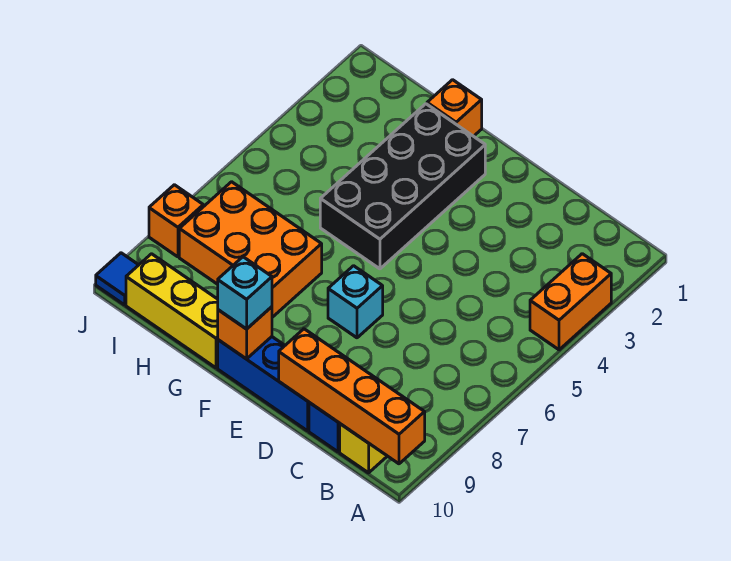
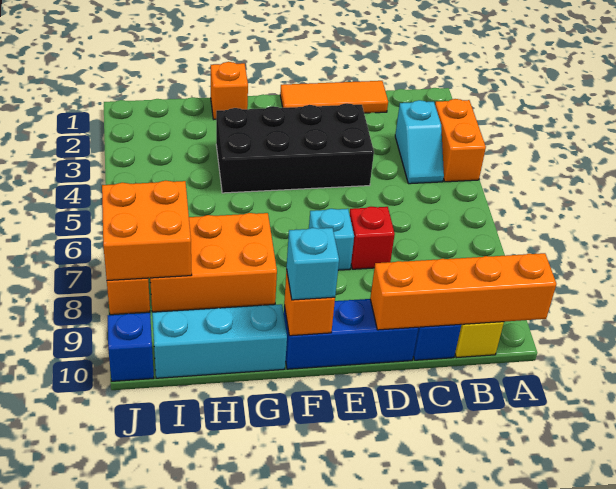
none -> cyan 1x2 slope [395,100,444,184]
none -> orange 1x3 tile [280,81,388,113]
none -> red 1x1 brick [350,207,395,269]
black 2x4 brick [320,104,485,269] -> black 2x4 brick turned to [216,103,374,193]
yellow 1x3 brick [126,254,218,368] -> cyan 1x3 brick [152,304,287,378]
none -> orange 2x2 brick [102,181,192,281]
blue 1x1 tile [96,253,138,305] -> blue 1x1 brick [108,313,154,381]

